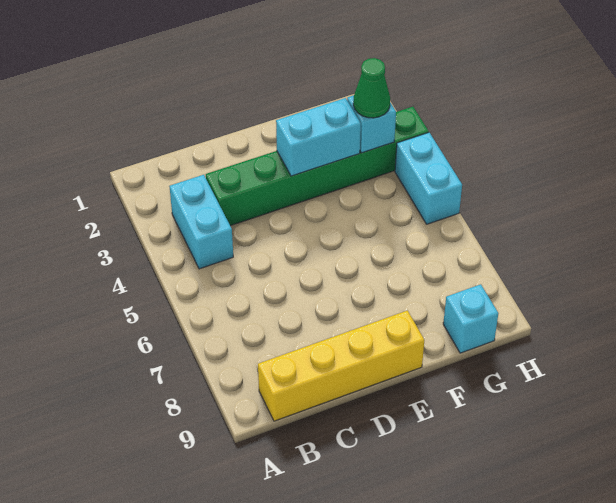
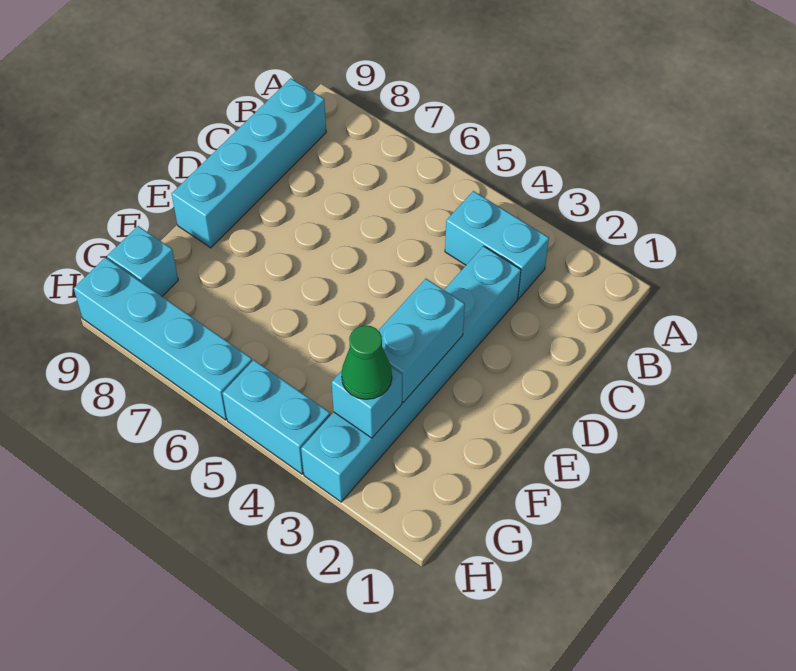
yellow 1x4 brick [258,311,424,421] -> cyan 1x4 brick [172,78,326,248]
green 1x6 brick [206,107,429,226] -> cyan 1x6 brick [301,246,521,502]
none -> cyan 1x4 brick [74,258,252,420]

